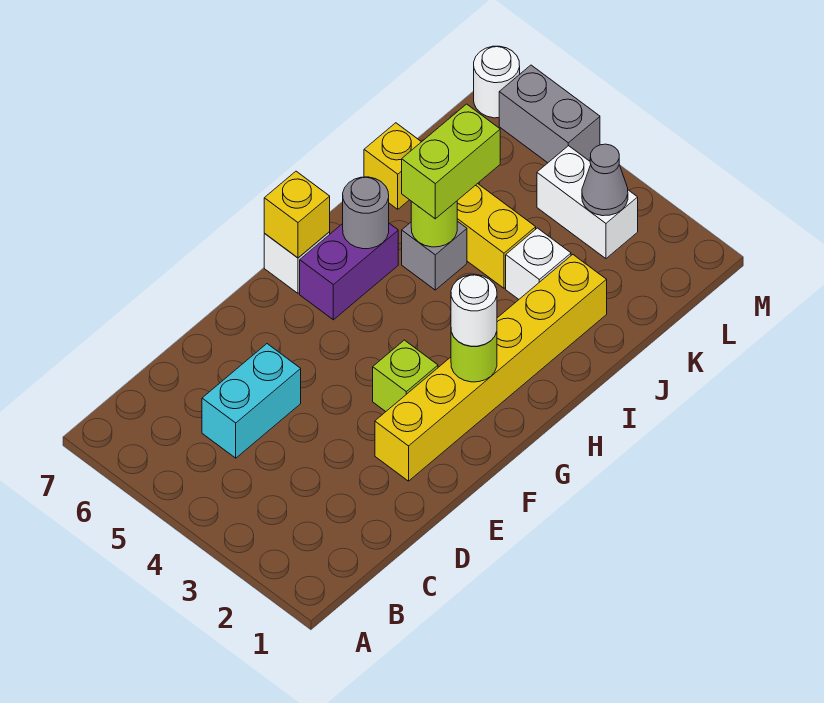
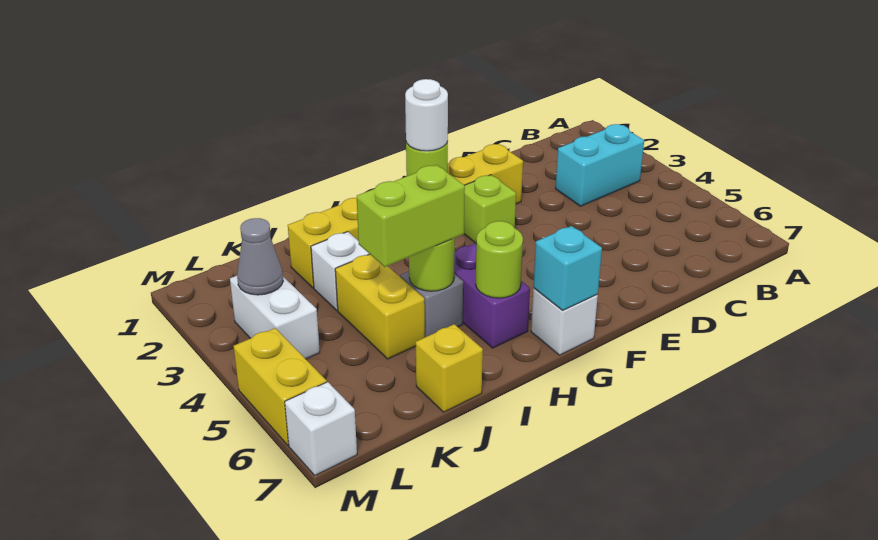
cyan 1x2 brick [202,344,301,458] -> cyan 1x2 brick moved to [556,124,644,206]
purple 1x2 brick [300,223,398,320] -> purple 1x2 brick turned to [454,244,530,348]
yellow 1x1 brick [264,171,330,258] -> cyan 1x1 brick [533,226,602,311]
grey 1x1 round brick [343,177,389,249] -> lime 1x1 round brick [476,221,523,298]
grey 1x2 brick [499,65,600,163] -> yellow 1x2 brick [234,328,327,445]
white 1x1 round brick [474,46,520,118] -> white 1x1 brick [285,382,357,475]

